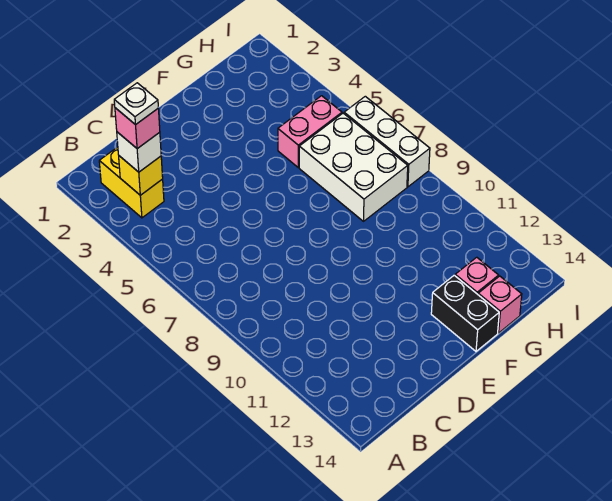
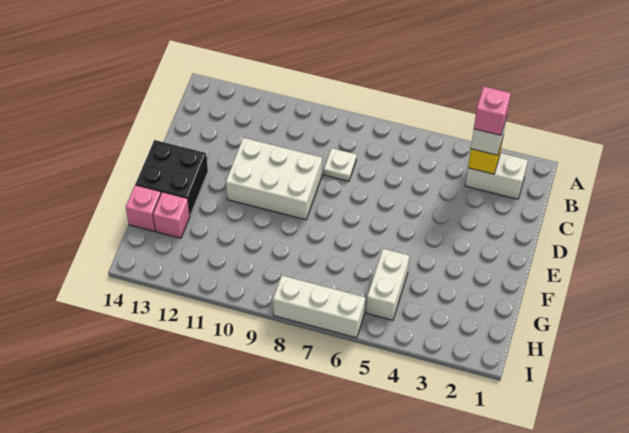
yellow 1x2 brick [99,147,164,218] -> white 1x2 brick [465,153,528,199]
white 1x1 plate [114,83,158,124] -> white 1x1 plate moved to [324,148,357,181]
black 1x2 brick [431,275,499,351] -> black 2x2 brick [136,140,208,215]
pink 1x2 brick [278,96,342,168] -> white 1x2 brick [366,249,409,320]
white 2x3 brick [299,113,408,221] -> white 2x3 brick moved to [226,138,322,220]

